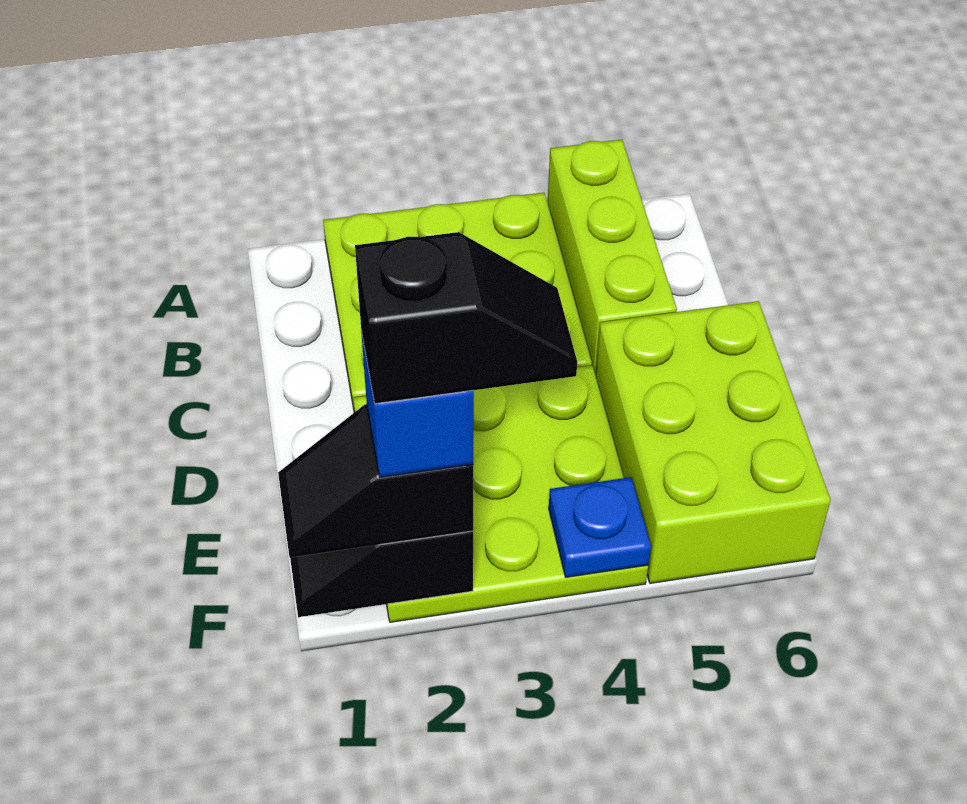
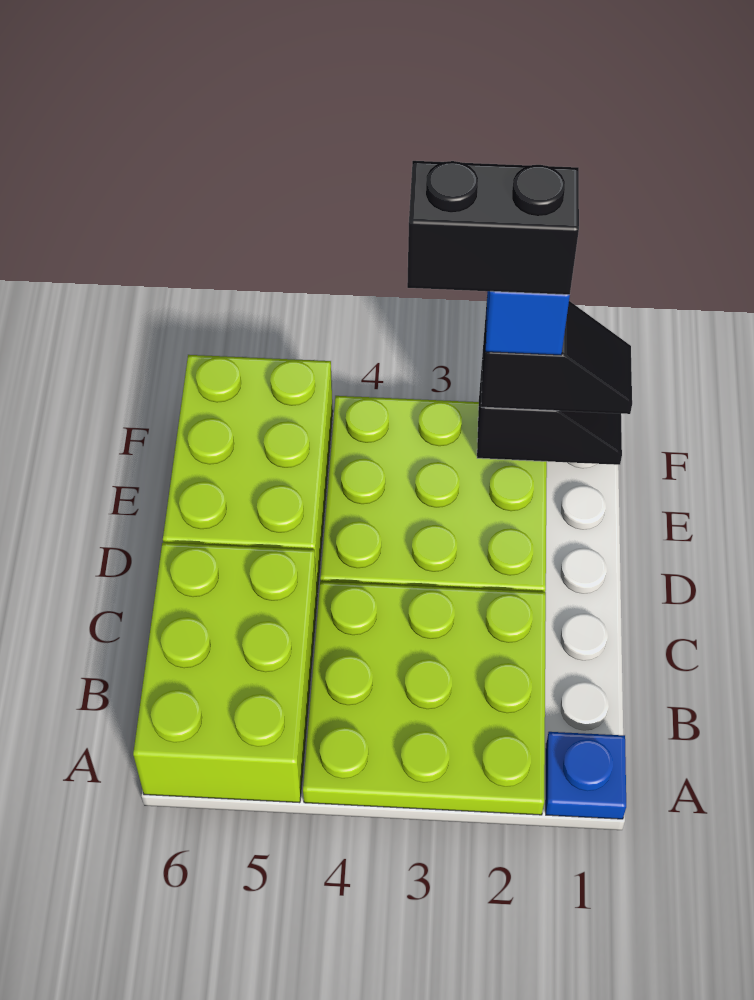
lime 1x3 brick [548,140,677,374] -> lime 2x3 brick [133,543,317,803]
black 1x2 slope [355,232,577,404] -> black 1x2 brick [407,161,579,295]
blue 1x1 plate [549,477,651,577] -> blue 1x1 plate moved to [546,732,626,819]

